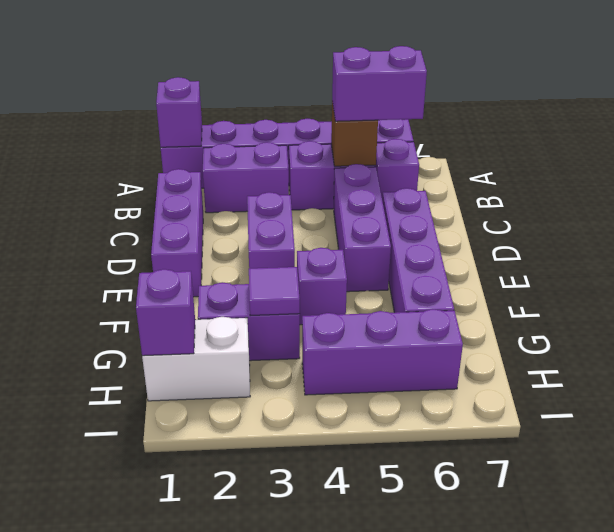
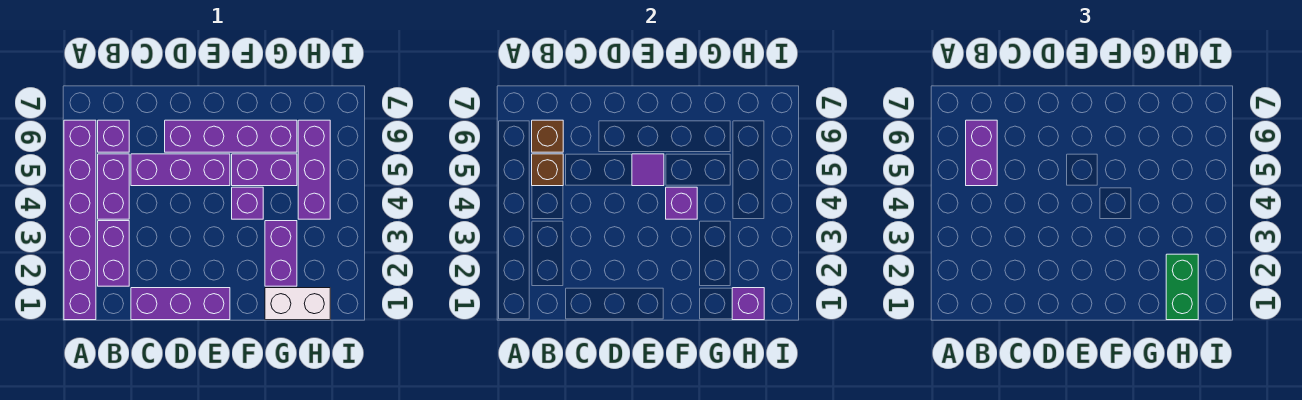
purple 1x1 brick [156,77,202,147] -> purple 1x1 brick moved to [666,187,697,219]
none -> brown 1x1 brick [532,120,563,152]
purple 1x2 brick [247,192,295,268] -> purple 1x2 brick moved to [232,154,297,186]
purple 1x1 tile [249,267,300,316] -> purple 1x1 tile moved to [632,154,664,186]
white 1x2 brick [142,317,250,401] -> white 1x2 brick turned to [265,288,330,320]
none -> green 1x2 brick [1166,254,1198,320]

